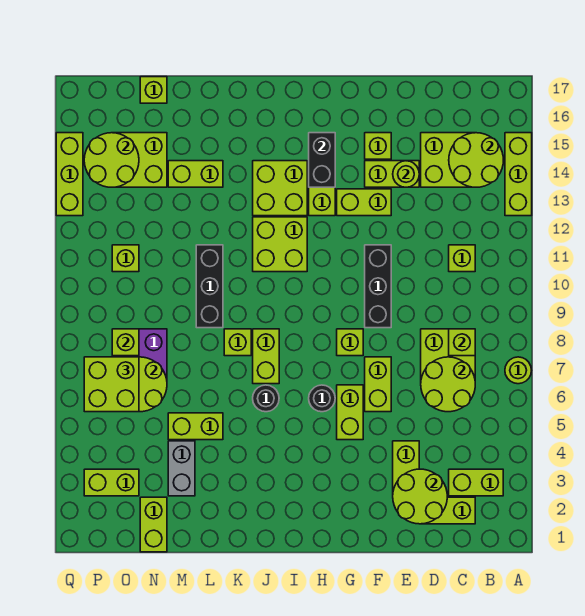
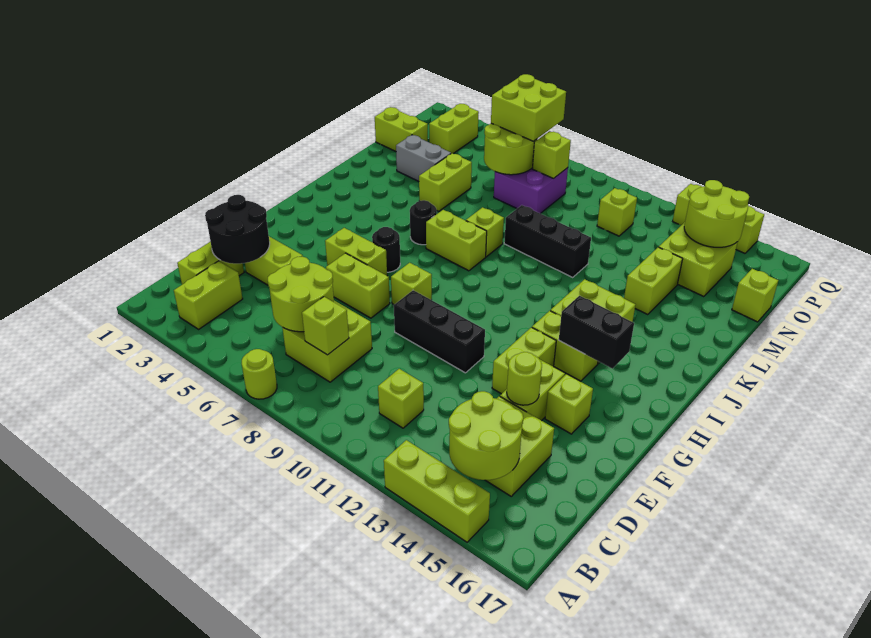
lime 2x2 round brick [393,469,447,524] -> black 2x2 round brick [205,195,270,264]
lime 2x2 brick [253,217,307,272] -> none

